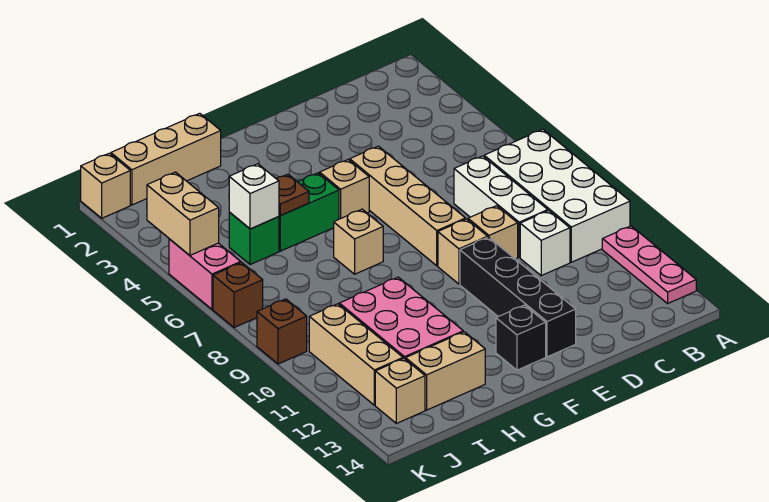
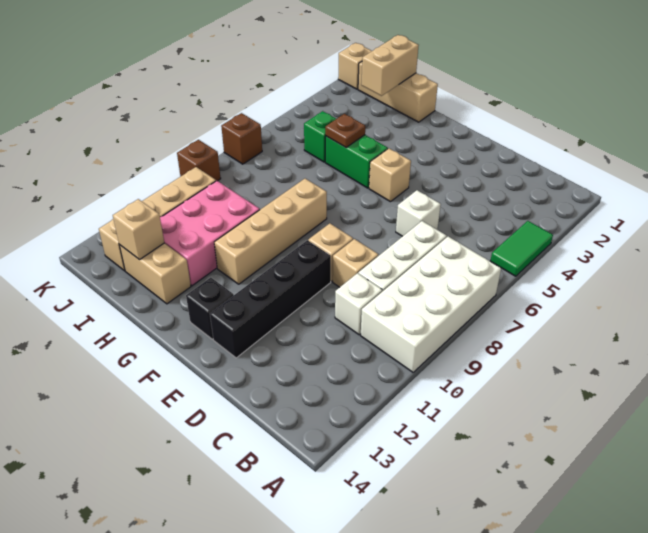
none -> green 1x2 tile [491,221,553,276]
pink 1x3 plate [602,226,696,303] -> none
tan 1x4 brick [350,146,466,266] -> tan 1x4 brick moved to [214,179,327,284]
tan 1x1 brick [334,209,383,274] -> tan 1x1 brick moved to [113,199,164,260]
white 1x1 brick [229,164,279,229] -> white 1x1 brick moved to [396,190,441,236]
tan 1x2 brick [147,172,219,255] -> tan 1x2 brick moved to [361,35,419,96]
pink 1x2 brick [169,239,241,309] -> none

